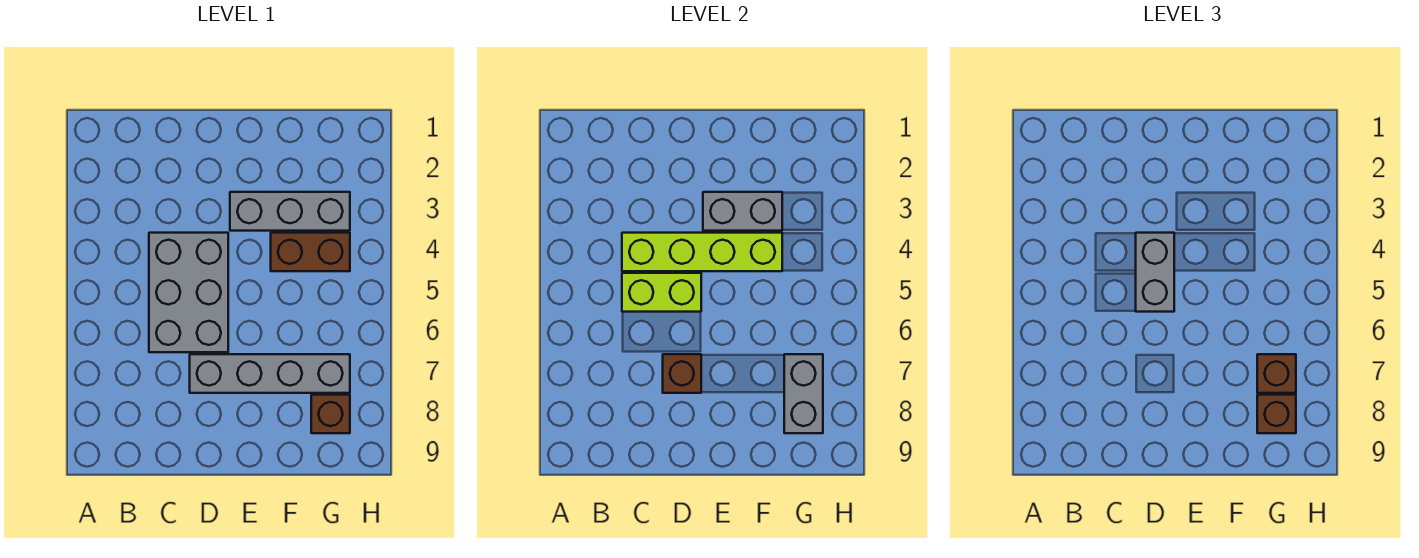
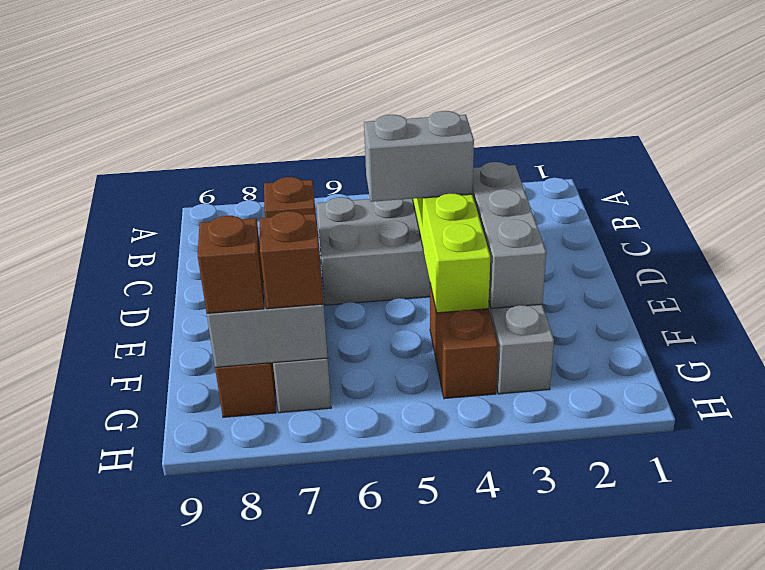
lime 1x2 brick [622,273,701,312] -> none
grey 1x2 brick [703,192,782,231] -> grey 1x3 brick [472,162,546,308]

